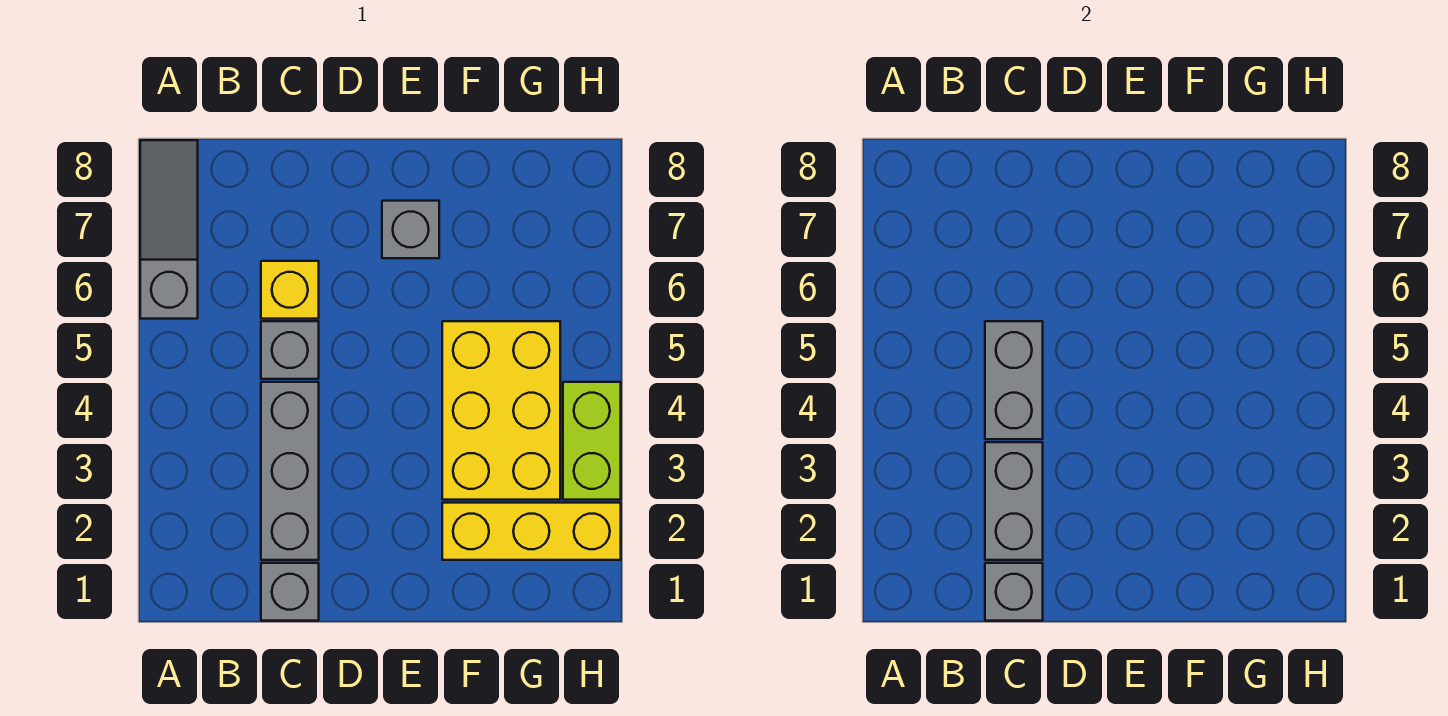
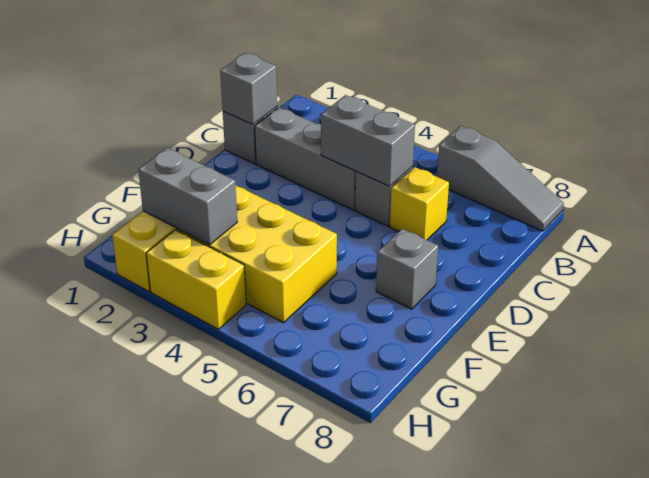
grey 1x2 brick [985,442,1043,560] -> grey 1x2 brick moved to [138,148,237,245]
lime 1x2 brick [563,382,621,500] -> yellow 1x2 brick [146,230,246,329]

